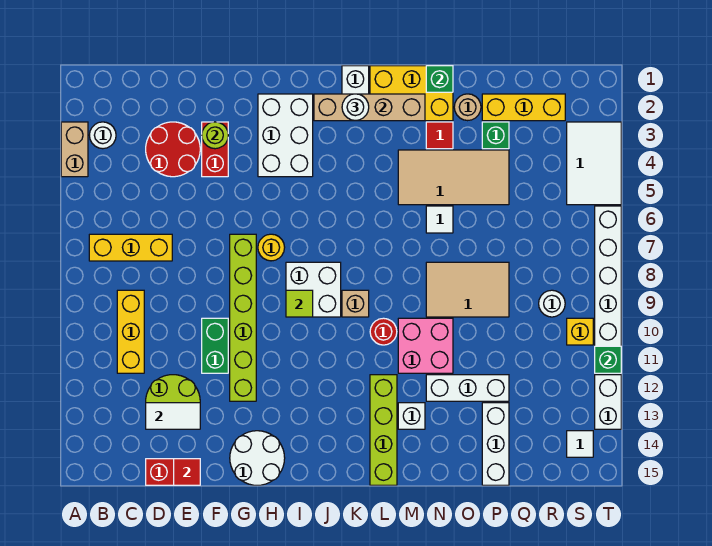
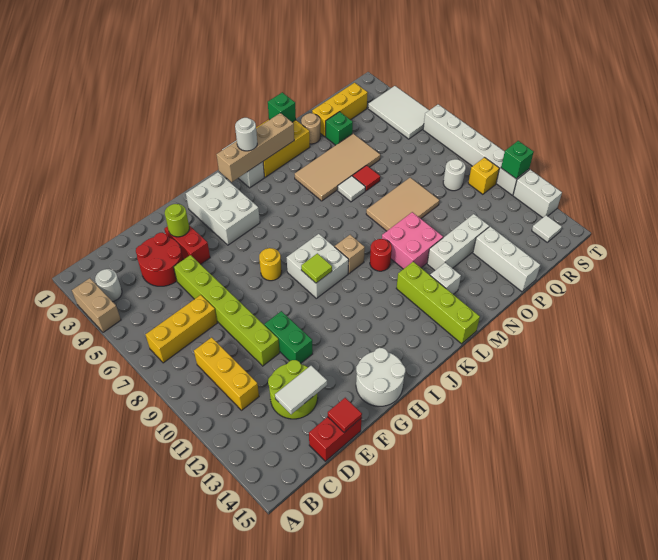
lime 1x6 brick [230,234,256,401] -> lime 1x6 brick moved to [174,255,280,366]
red 1x1 tile [426,122,453,149] -> red 1x1 tile moved to [353,165,380,191]

